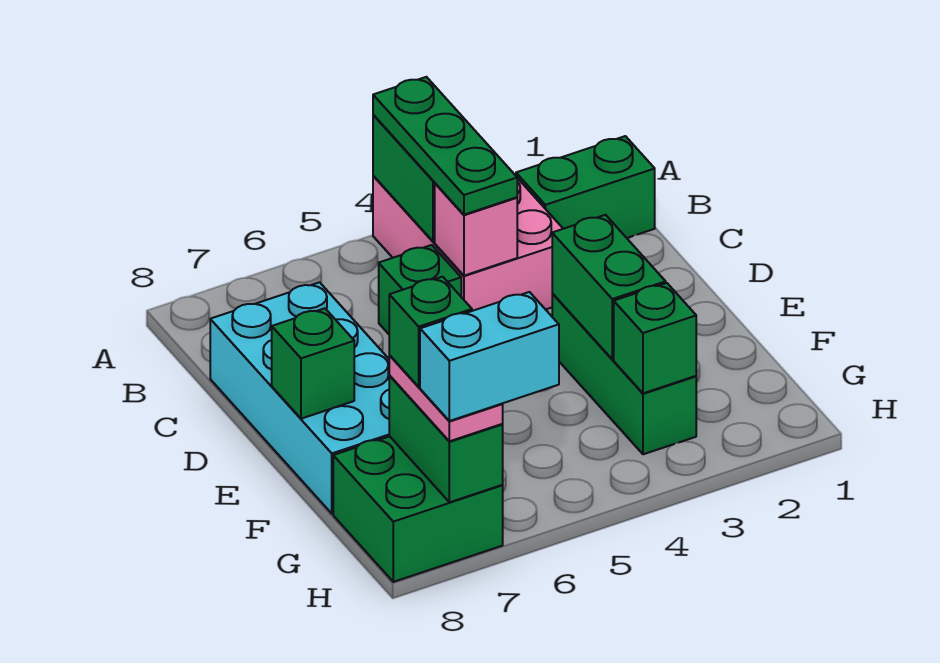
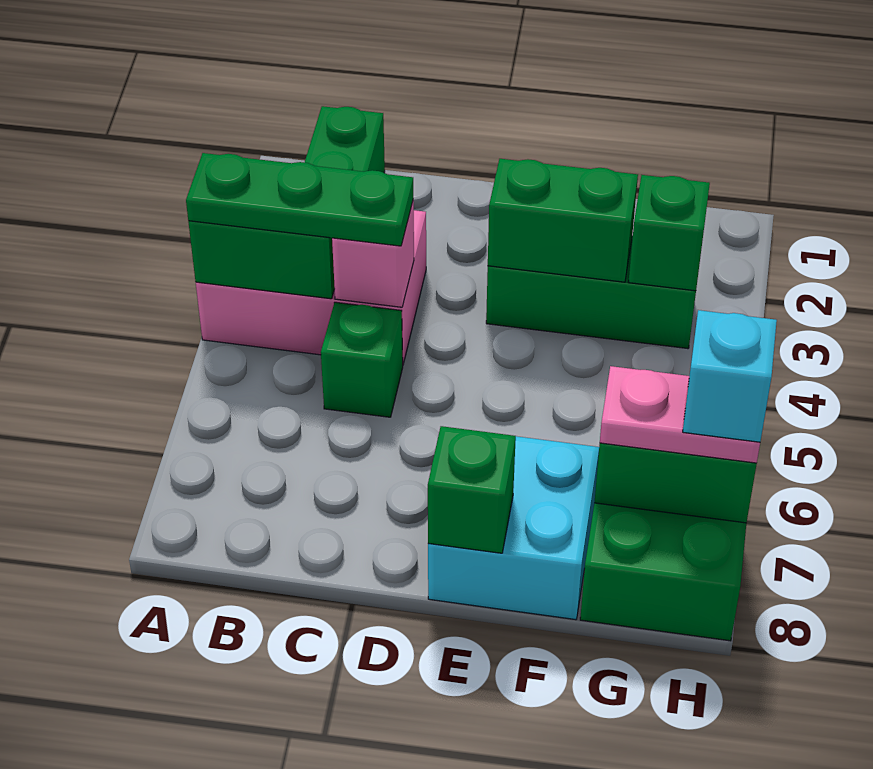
cyan 2x4 brick [210,282,390,514] -> cyan 2x2 brick [428,436,599,620]
green 1x1 brick [389,277,472,387] -> none
cyan 1x2 brick [420,292,559,421] -> cyan 1x1 brick [683,310,777,442]

